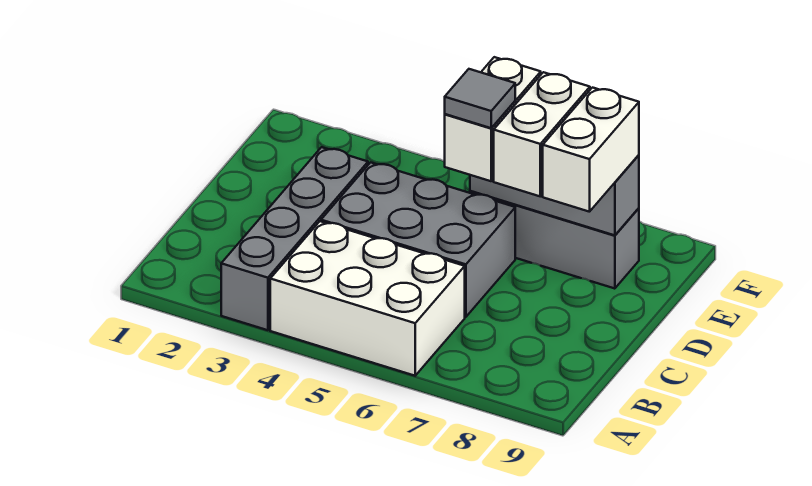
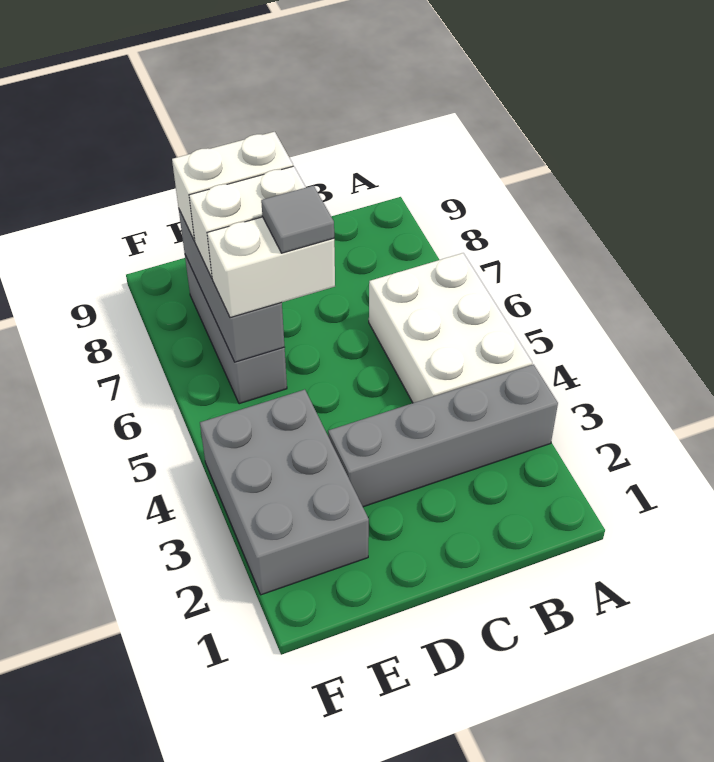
grey 2x3 brick [321,162,515,317] -> grey 2x3 brick moved to [200,390,369,595]

